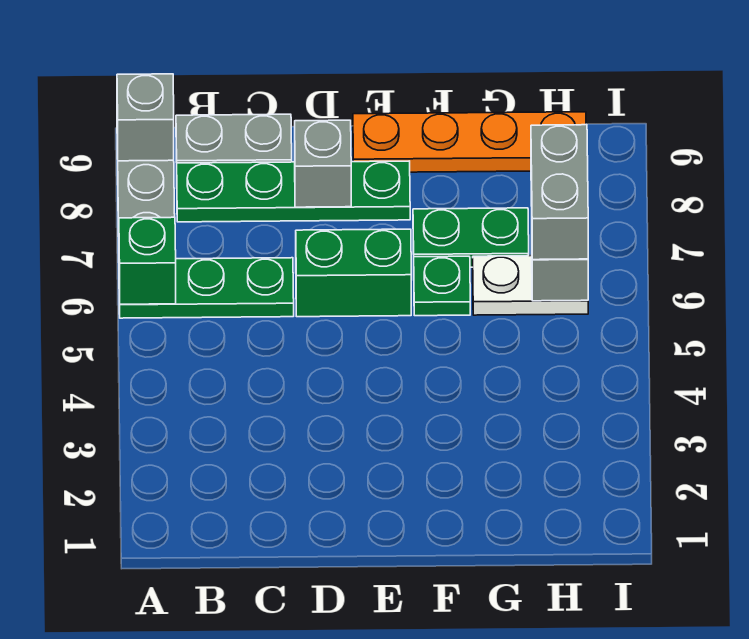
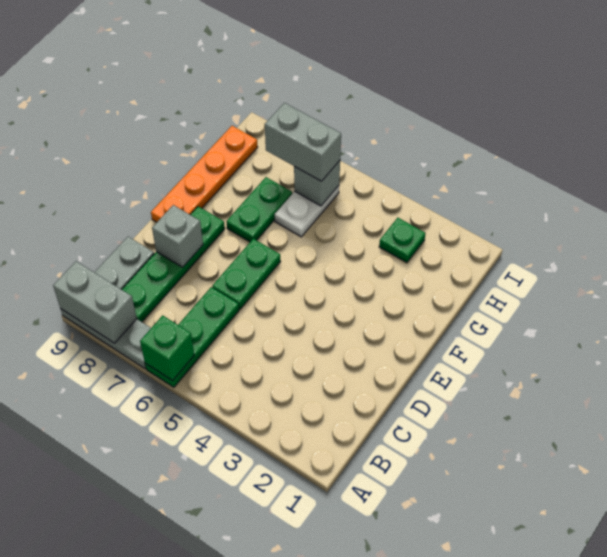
grey 1x1 brick [117,74,174,161] -> grey 1x2 brick [53,261,137,343]
green 1x2 brick [296,229,411,317] -> green 1x2 plate [212,239,281,309]
green 1x1 plate [414,256,470,316] -> green 1x1 plate moved to [379,218,426,263]

